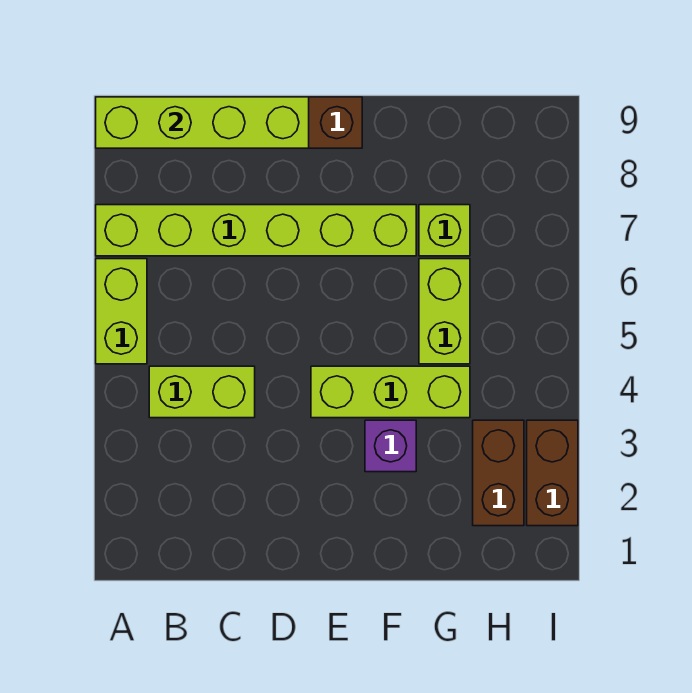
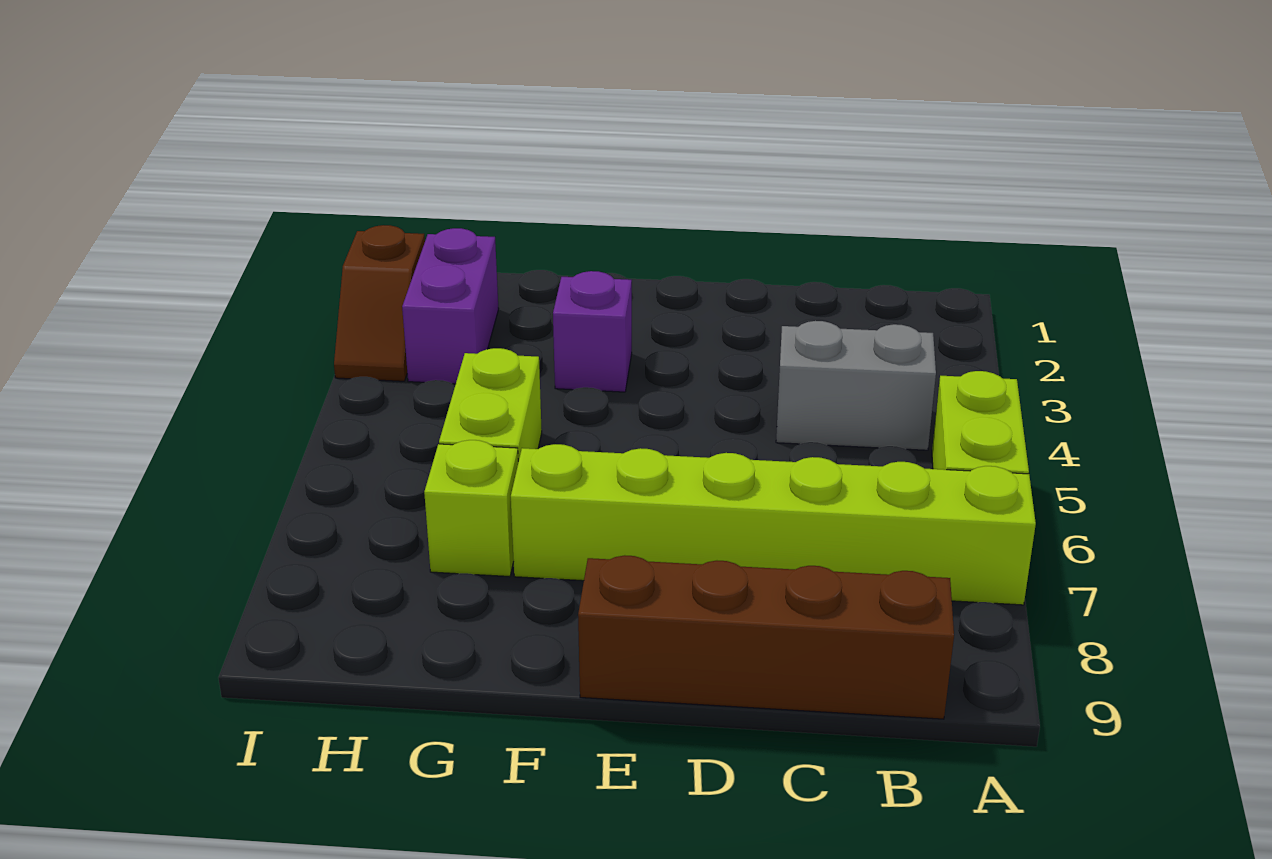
lime 1x4 brick [96,97,309,148] -> none
lime 1x2 brick [149,366,255,418] -> grey 1x2 brick [776,321,936,450]
lime 1x3 brick [311,366,470,418] -> none
brown 1x2 brick [473,420,524,526] -> purple 1x2 brick [402,228,499,384]
brown 1x2 brick [527,420,578,526] -> brown 1x2 slope [334,225,425,381]

